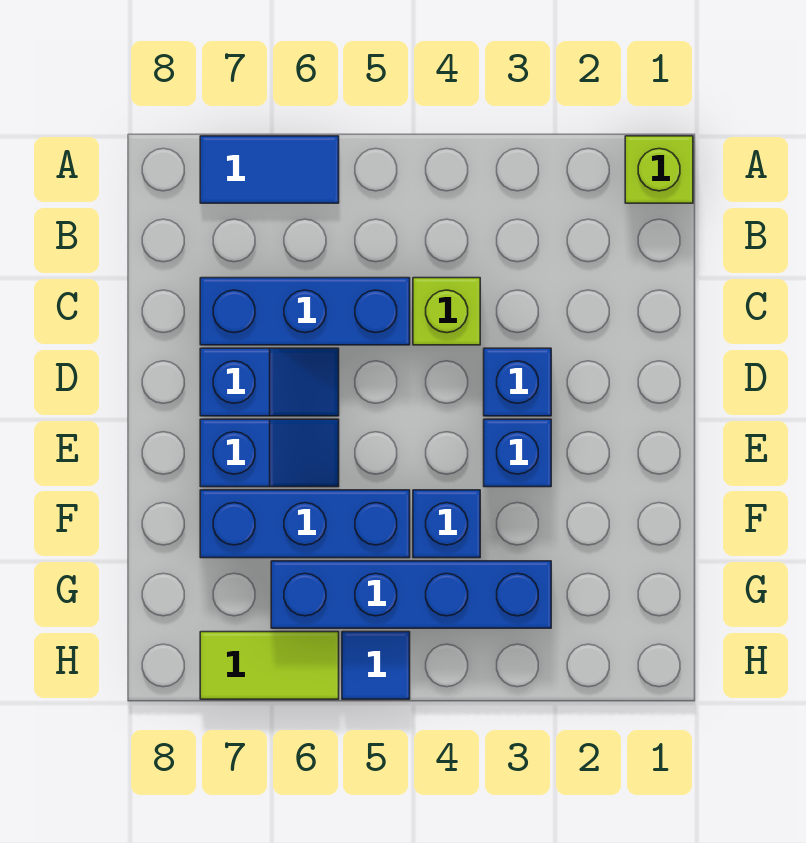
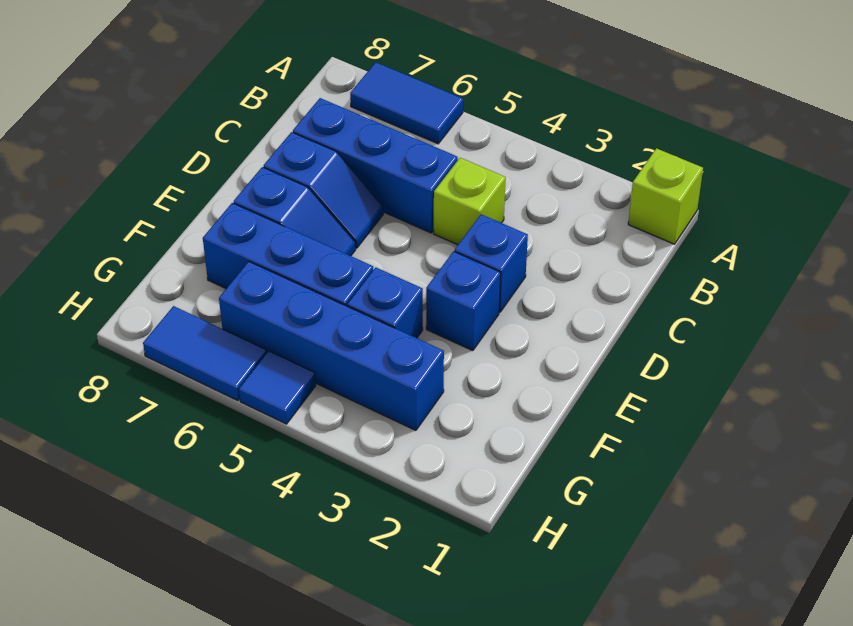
lime 1x2 tile [200,632,339,699] -> blue 1x2 tile [143,306,266,401]

